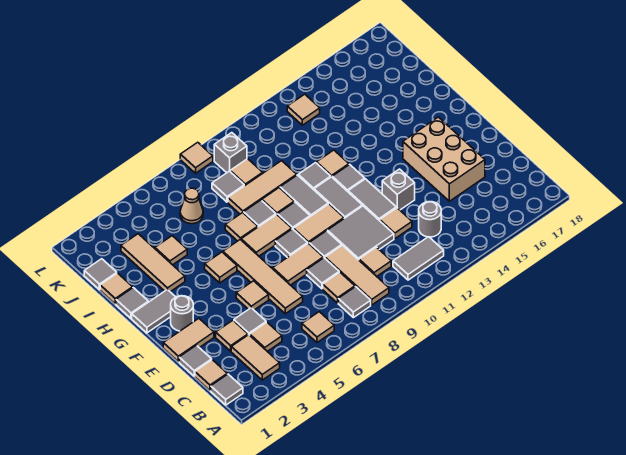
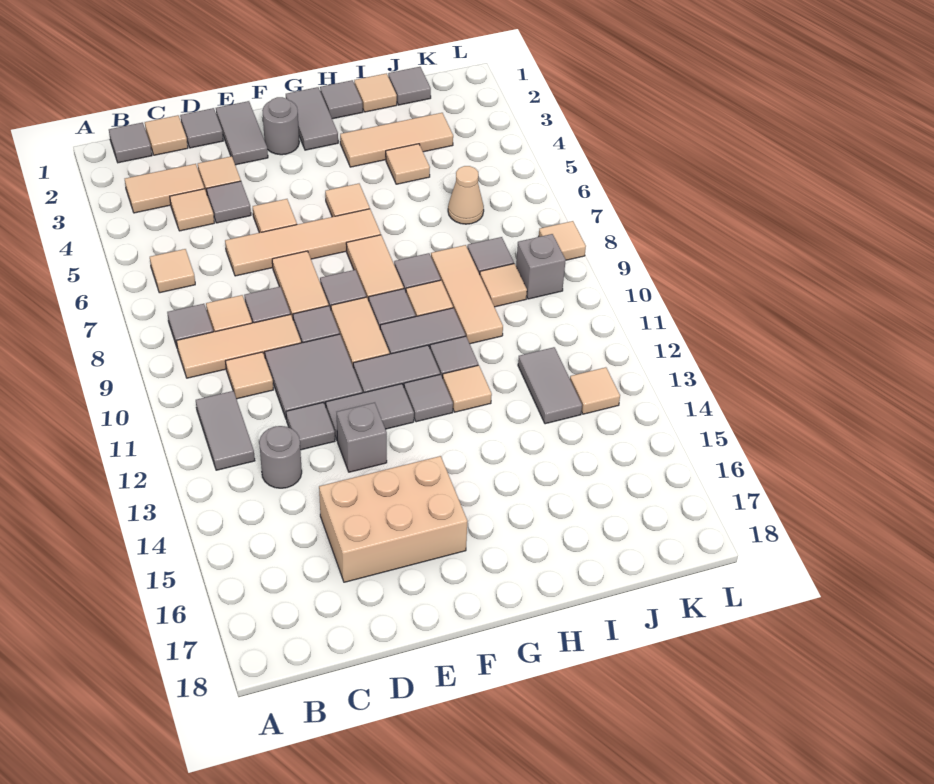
tan 1x1 tile [380,208,412,239] -> grey 1x1 tile [286,402,335,450]
tan 1x2 tile [163,319,214,362] -> grey 1x2 tile [216,101,268,165]
tan 1x1 tile [225,213,258,241] -> none
none -> grey 1x2 tile [518,347,582,424]

